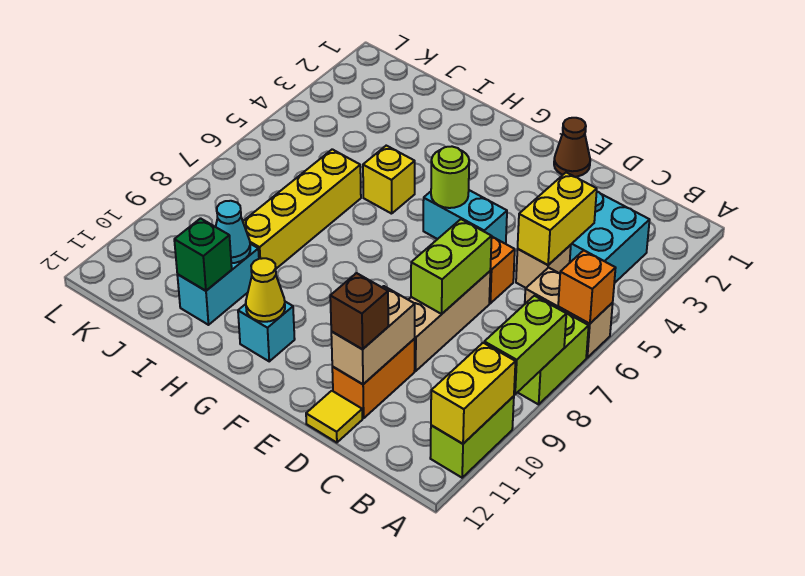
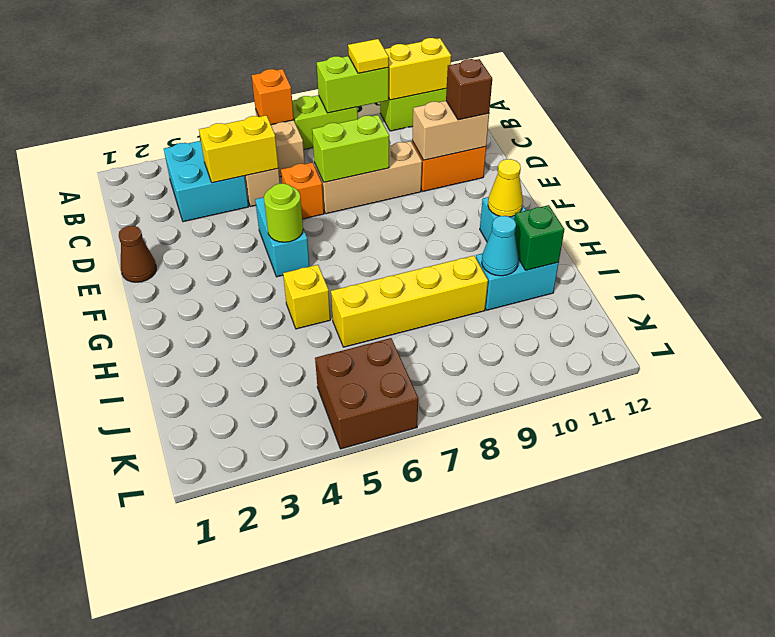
yellow 1x1 tile [306,391,362,443] -> yellow 1x1 tile moved to [348,39,389,73]
none -> brown 2x2 brick [315,338,418,449]

